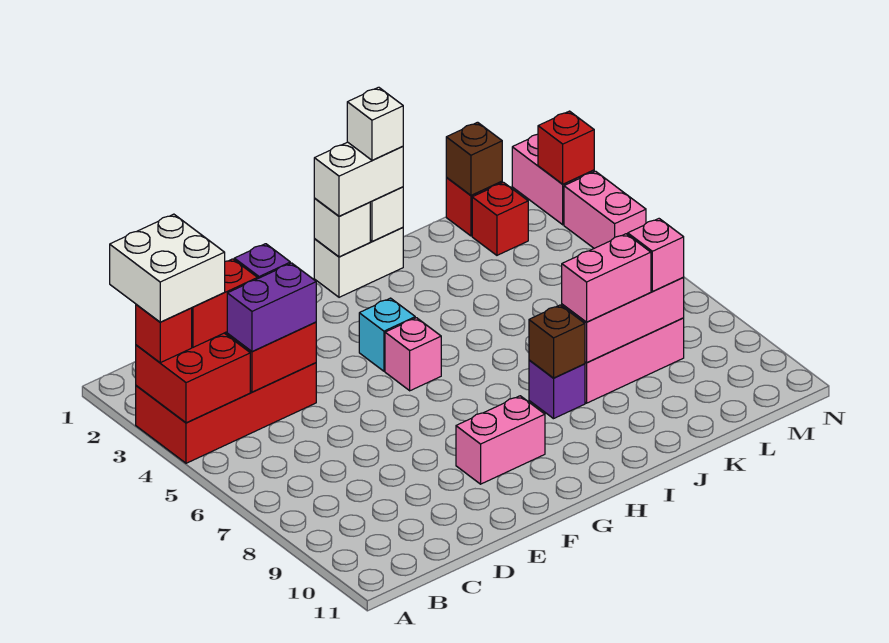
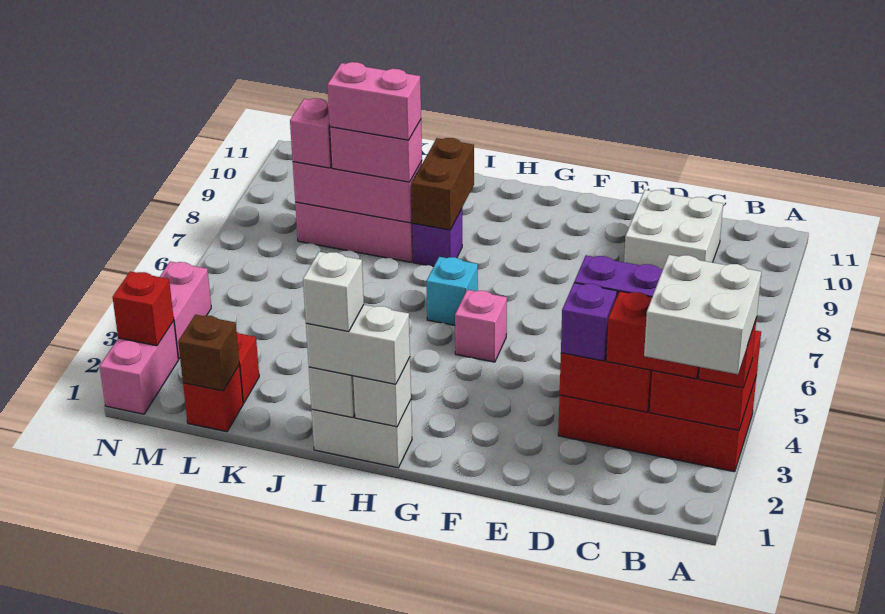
none -> white 2x2 brick [624,190,723,269]
pink 1x2 brick [456,396,545,484] -> pink 1x2 brick moved to [328,62,421,140]
cyan 1x1 brick [359,298,415,371] -> cyan 1x1 brick moved to [427,257,478,325]
brown 1x1 brick [529,305,585,378] -> brown 1x2 brick [412,138,474,230]

